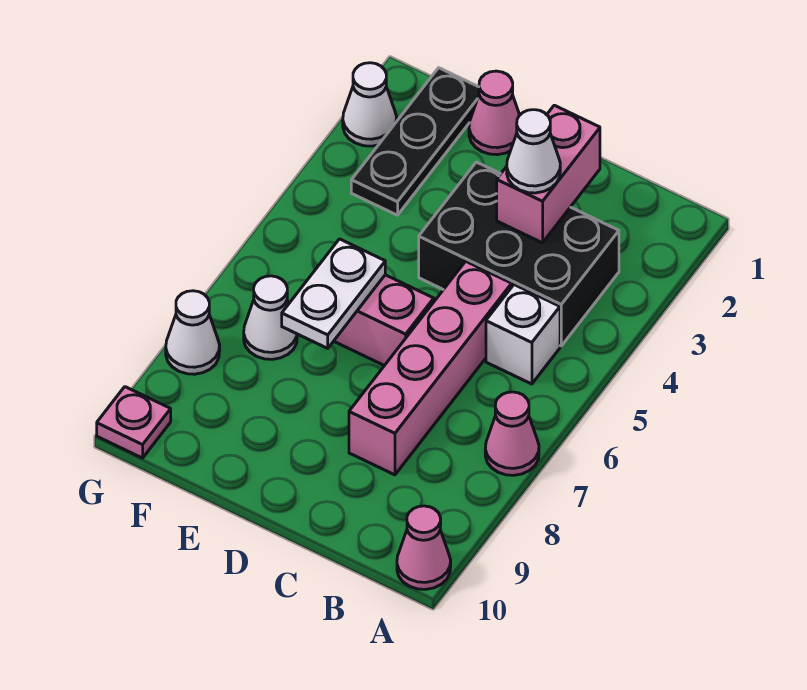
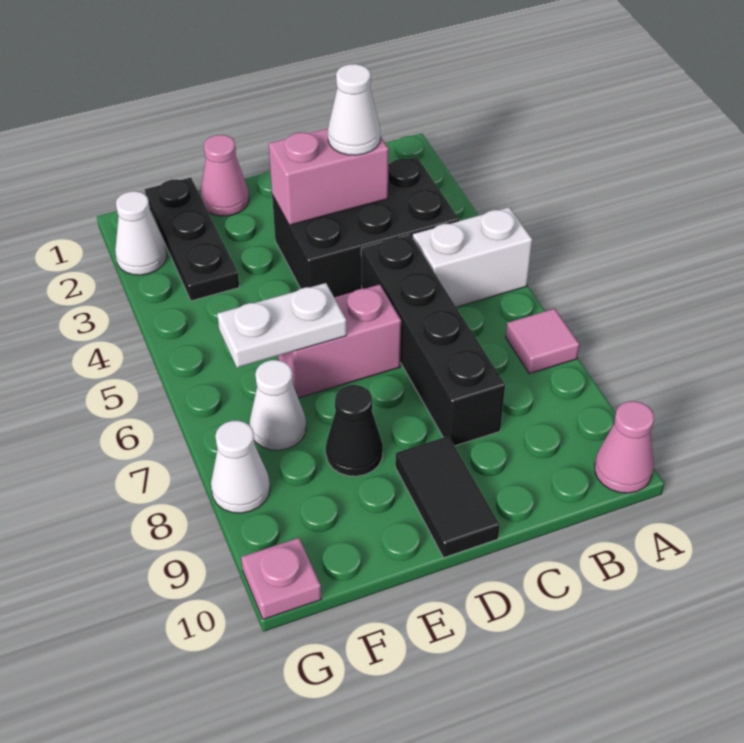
pink 1x1 cone [485,392,539,475] -> pink 1x1 tile [506,309,579,374]
white 1x1 brick [486,285,560,384] -> white 1x2 brick [412,207,532,307]
pink 1x2 brick [497,105,600,243] -> pink 1x2 brick turned to [269,128,389,225]
pink 1x4 brick [349,261,512,475] -> black 1x4 brick [361,235,505,446]
none -> black 1x2 tile [395,436,500,558]
white 1x2 plate [282,239,385,348] -> white 1x2 plate turned to [217,283,347,368]
none -> black 1x1 cone [326,385,383,476]

